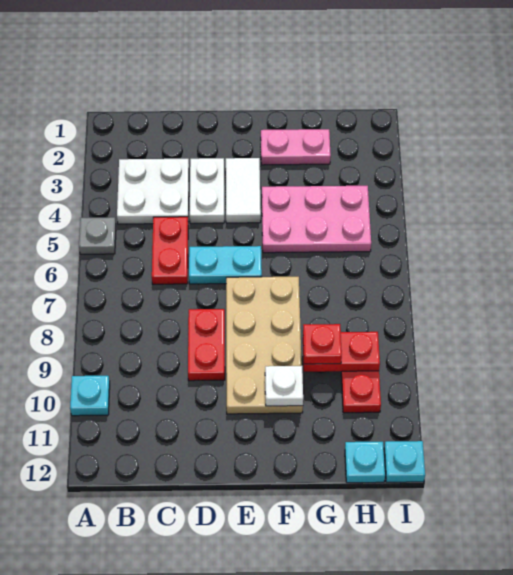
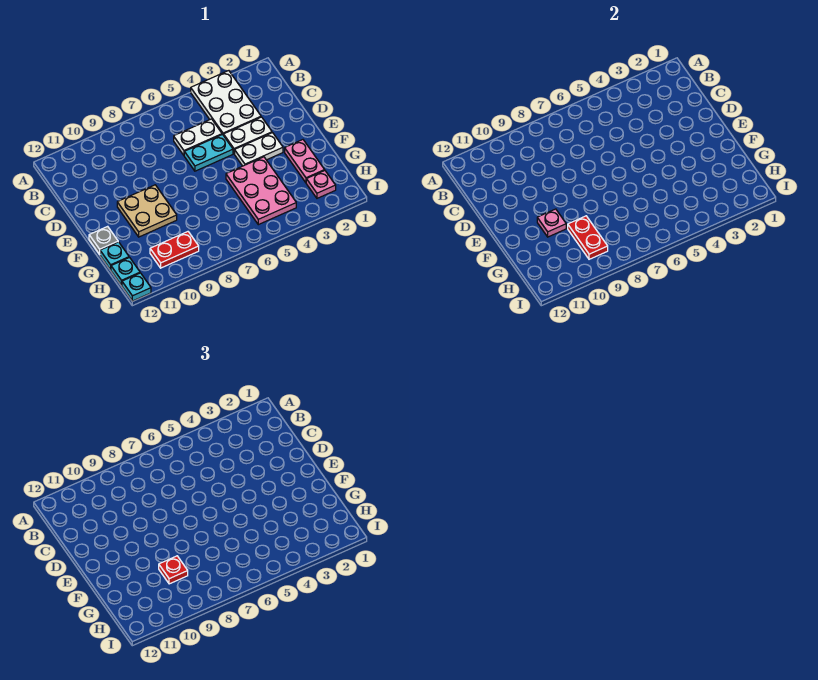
grey 1x1 plate [79,217,116,254] -> grey 1x1 plate moved to [89,226,118,254]
cyan 1x1 plate [70,376,110,416] -> cyan 1x1 plate moved to [100,242,129,270]
white 2x2 plate [117,159,189,224] -> white 2x3 plate [191,71,261,135]
red 1x2 plate [152,217,188,284] -> white 1x2 plate [174,119,222,155]
cyan 1x2 plate [189,246,262,284] -> cyan 1x2 plate turned to [184,135,233,171]
red 1x2 plate [188,309,225,381] -> none
white 1x2 tile [226,158,261,223] -> white 1x2 plate [235,133,283,166]
tan 2x4 plate [226,277,303,414] -> tan 2x2 plate [117,185,177,237]
white 1x1 plate [265,366,303,406] -> pink 1x1 plate [537,209,566,237]
none -> pink 1x1 plate [306,171,336,198]

